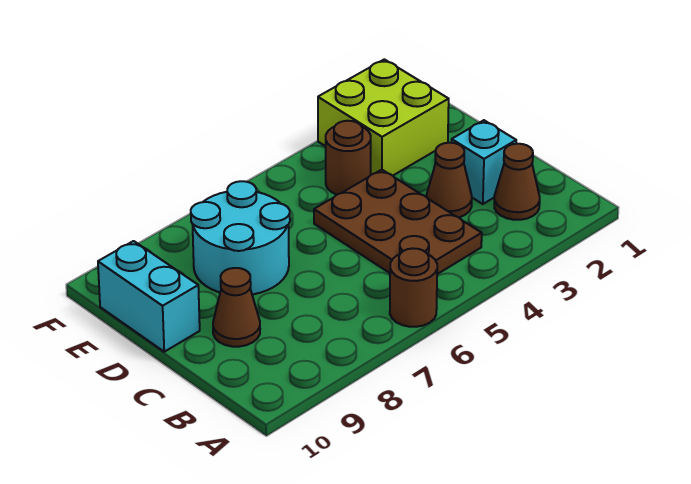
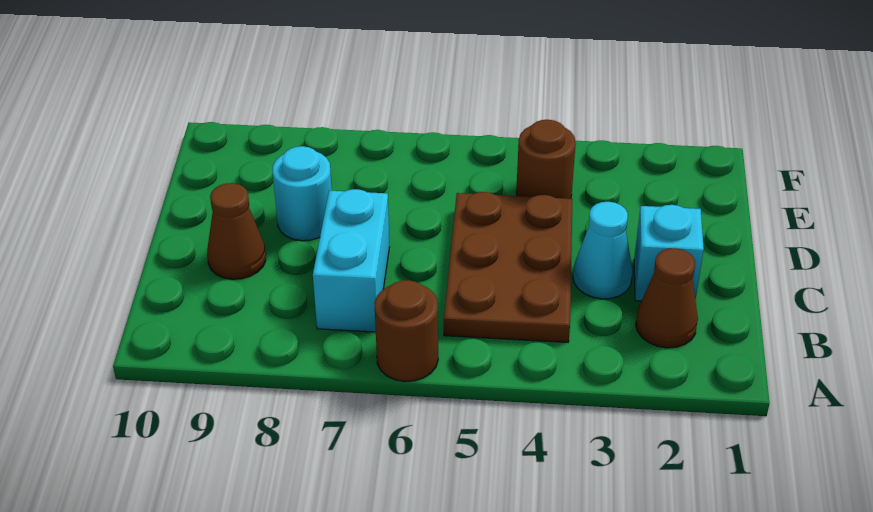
brown 1x1 cone [427,143,472,217] -> cyan 1x1 cone [573,202,633,299]
cyan 2x2 round brick [191,181,290,294] -> cyan 1x1 round brick [273,146,332,241]
cyan 1x2 brick [98,241,200,352] -> cyan 1x2 brick moved to [313,189,389,332]
lime 2x2 brick [318,59,449,176] -> none

